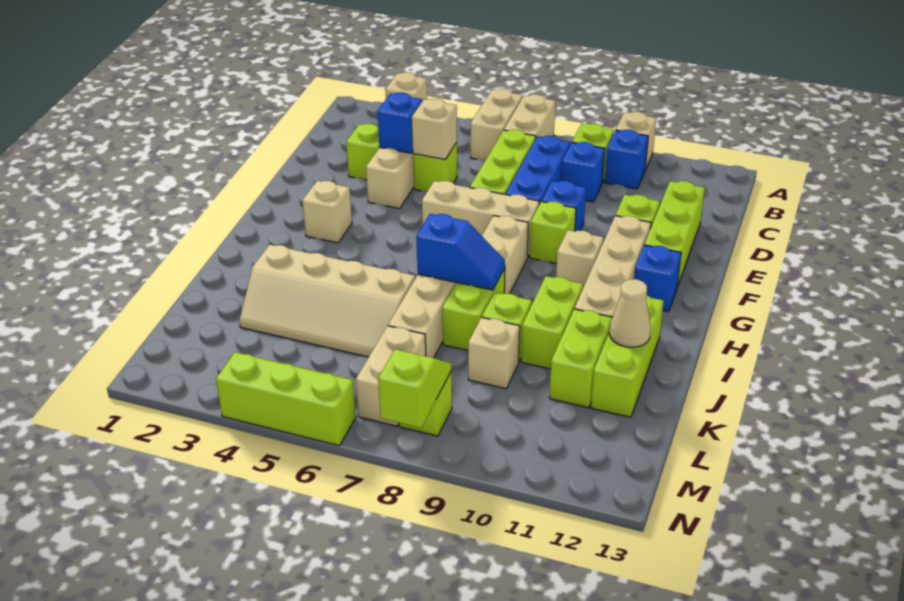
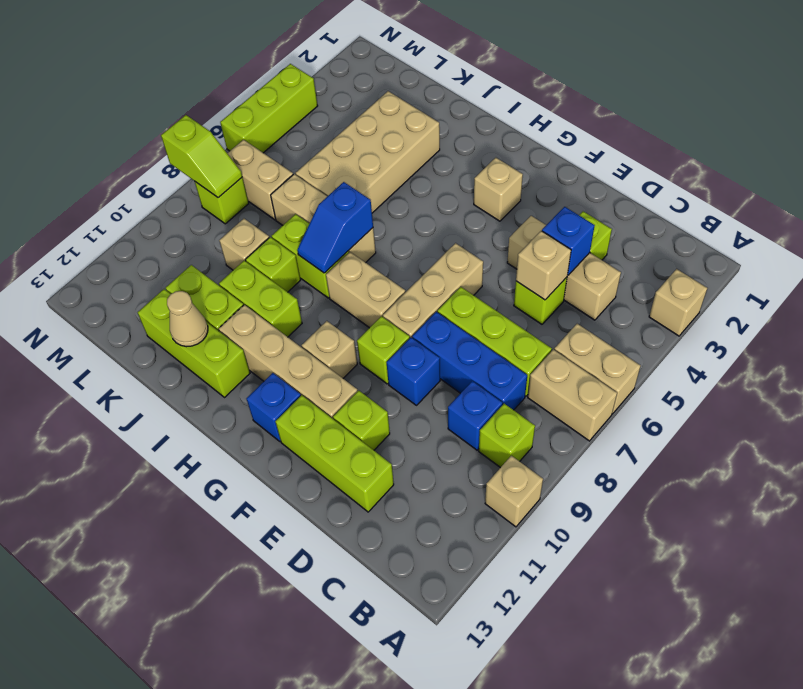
blue 1x1 brick [604,130,648,189] -> none
tan 2x4 slope [239,245,415,357] -> tan 2x4 brick [295,91,440,213]

